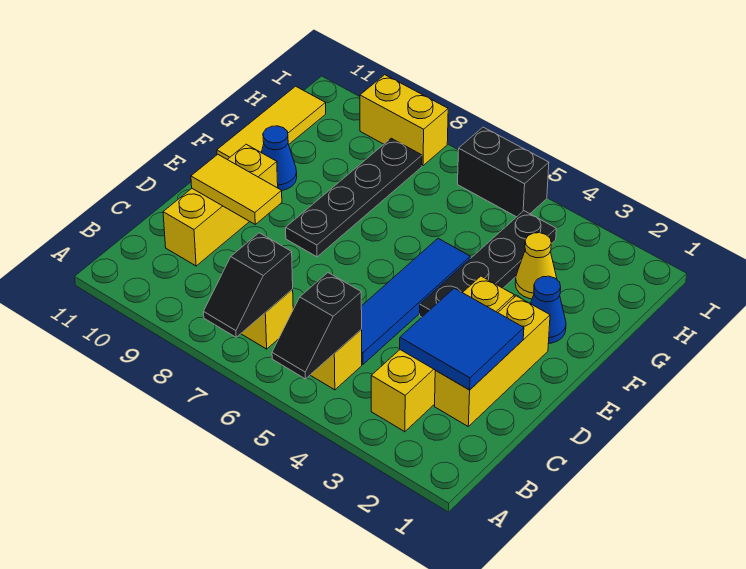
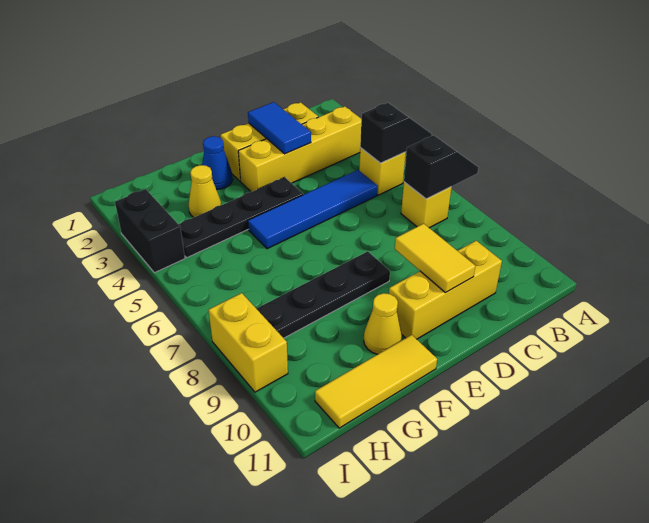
blue 2x2 tile [400,288,524,390] -> blue 1x2 tile [248,102,311,154]
blue 1x1 cone [261,126,297,191] -> yellow 1x1 cone [364,293,402,354]
black 1x2 brick [458,127,549,217] -> black 1x2 brick moved to [115,189,185,273]

